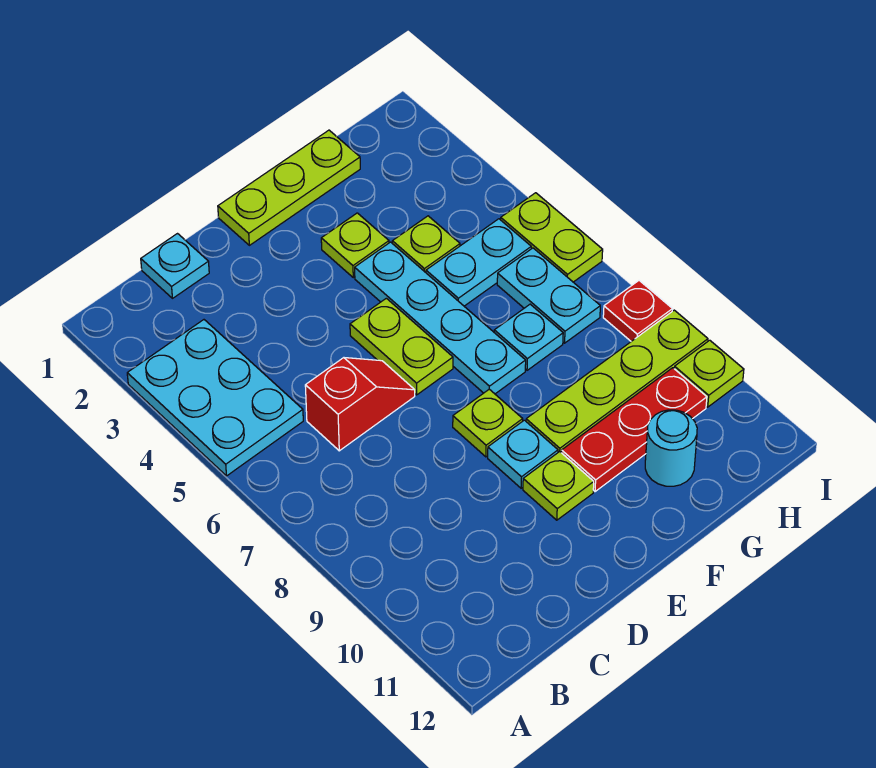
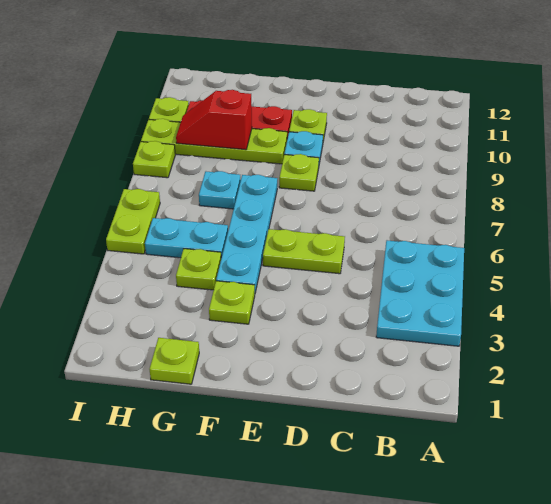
cyan 1x1 plate [141,234,209,298] -> none
red 1x2 slope [305,358,415,451] -> red 1x2 slope moved to [176,90,252,150]
lime 1x3 plate [218,130,360,245] -> lime 1x1 plate [150,338,199,384]
lime 1x2 plate [350,298,453,395] -> lime 1x2 plate turned to [263,229,345,274]
cyan 1x1 round brick [645,410,697,486] -> none
cyan 1x2 plate [497,248,600,343] -> none
red 1x1 plate [603,281,672,341] -> lime 1x1 plate [133,141,175,178]

